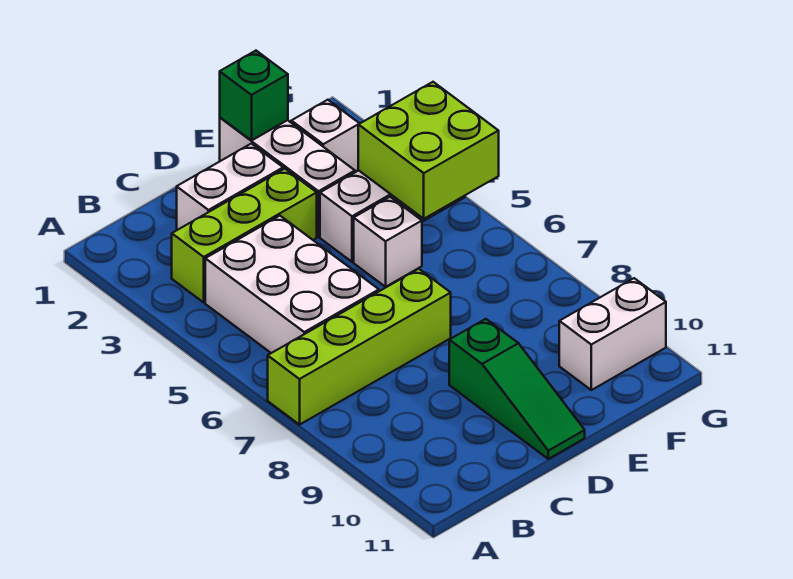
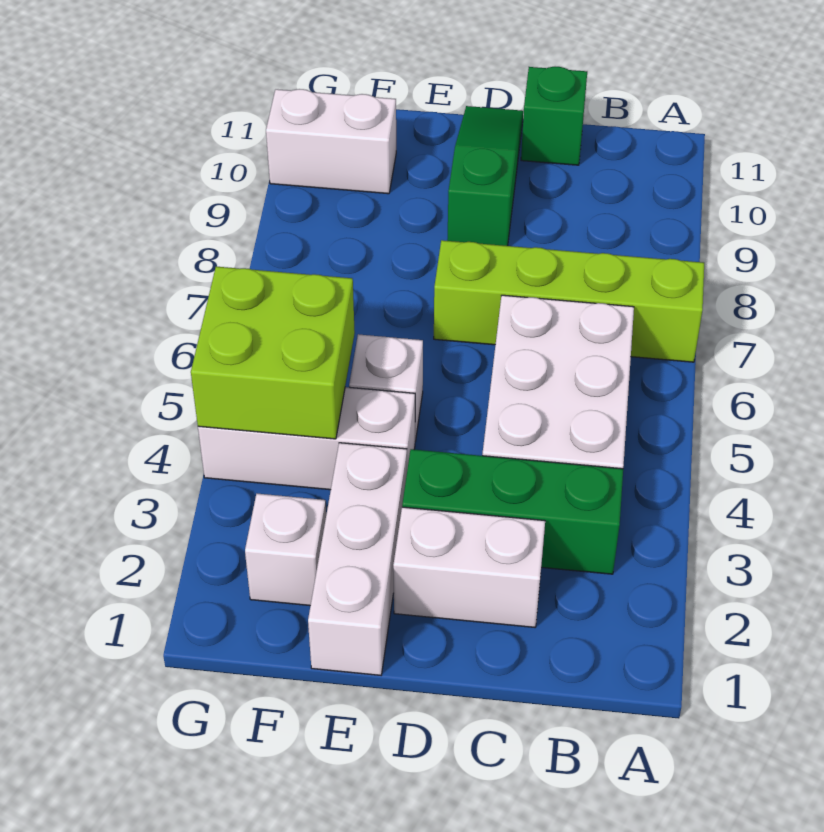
lime 1x3 brick [172,169,317,302] -> green 1x3 brick [402,449,623,574]
green 1x1 brick [220,51,288,141] -> green 1x1 brick moved to [521,67,587,165]

